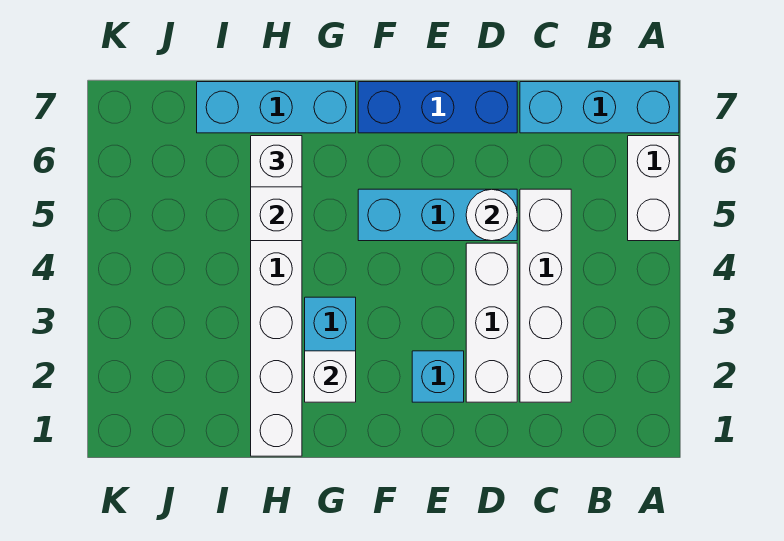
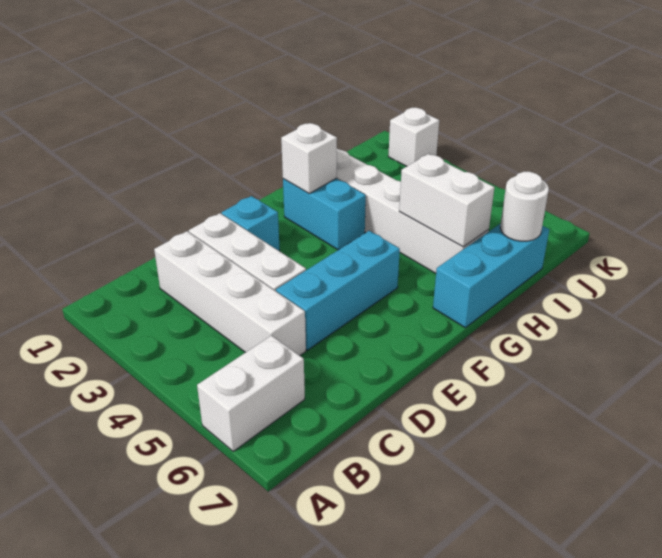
white 1x2 brick [628,136,679,241] -> white 1x2 brick turned to [197,335,305,451]
cyan 1x3 brick [520,82,679,133] -> none
white 1x1 round brick [466,189,517,241] -> white 1x1 round brick moved to [500,172,549,241]
blue 1x3 brick [358,82,517,133] -> none
white 1x1 brick [251,136,302,187] -> white 1x1 brick moved to [388,108,439,166]

